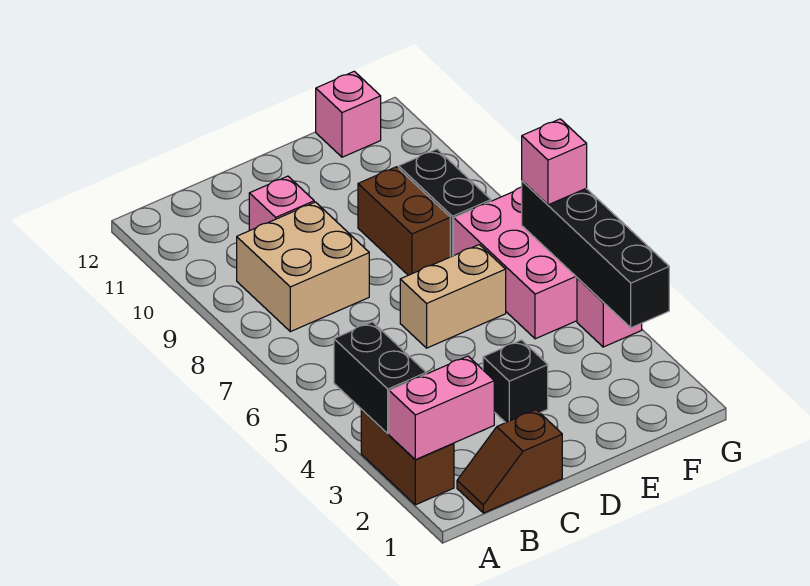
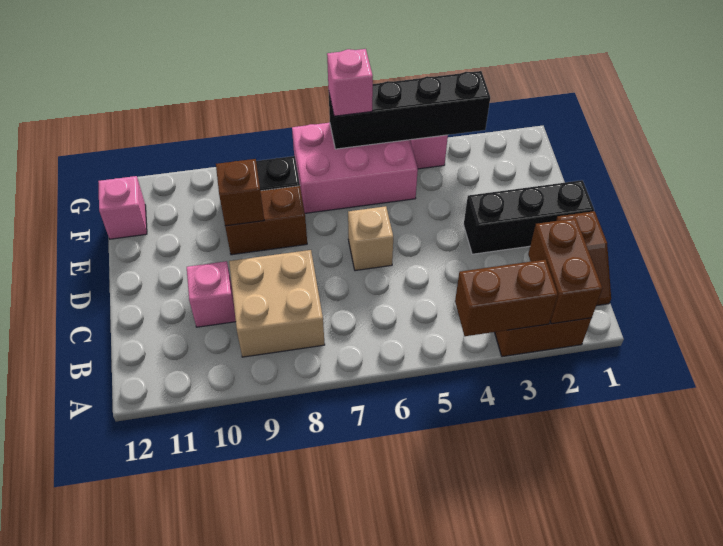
pink 1x2 brick [389,356,494,460] -> brown 1x2 brick [528,218,602,324]
black 1x2 brick [334,322,426,434] -> brown 1x2 brick [455,260,558,336]
black 1x1 brick [483,340,548,423] -> black 1x3 brick [464,180,594,254]
tan 1x2 brick [400,245,506,348] -> tan 1x1 brick [348,206,393,271]
none -> brown 1x1 brick [216,159,264,226]

